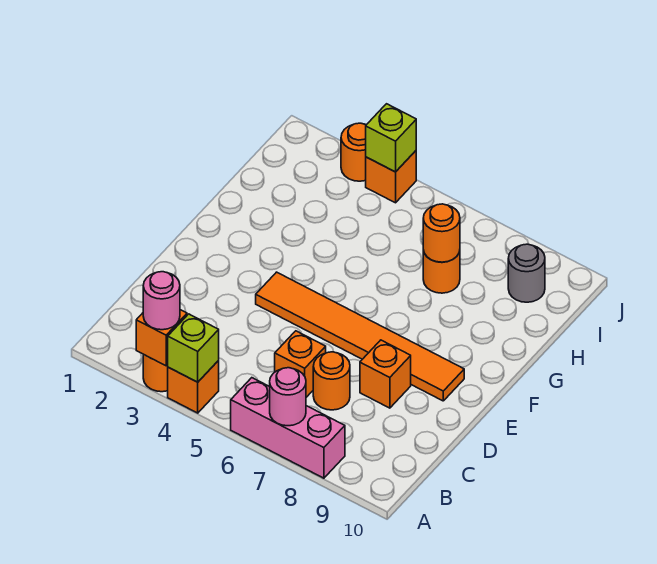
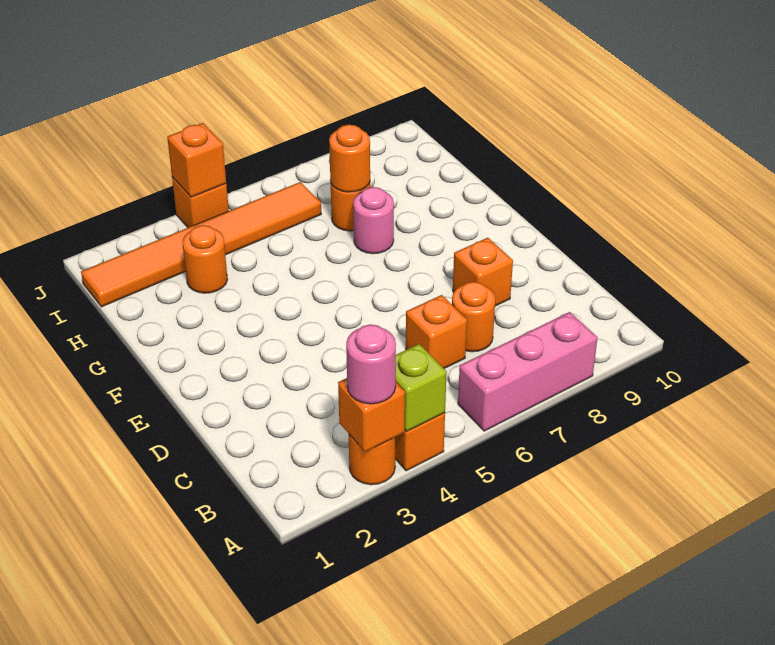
pink 1x1 round brick [270,368,306,426] -> pink 1x1 round brick moved to [353,187,394,254]
orange 1x6 tile [256,272,464,401] -> orange 1x6 tile moved to [81,182,321,307]
grey 1x1 round brick [508,244,545,302] -> none
orange 1x1 round brick [341,123,366,181] -> orange 1x1 round brick moved to [182,225,227,293]
lime 1x1 brick [366,104,416,172] -> orange 1x1 brick [167,123,226,197]

